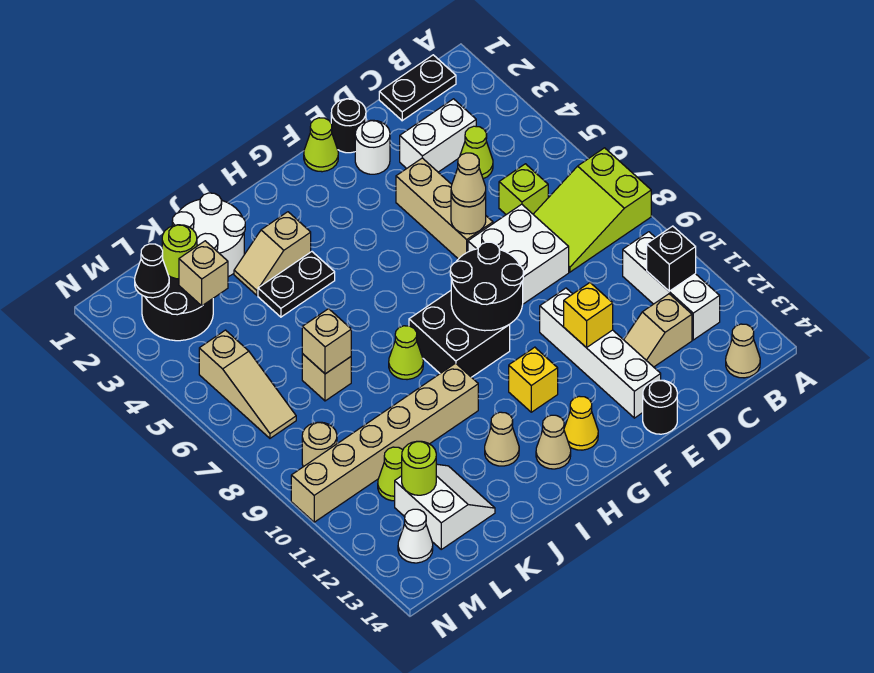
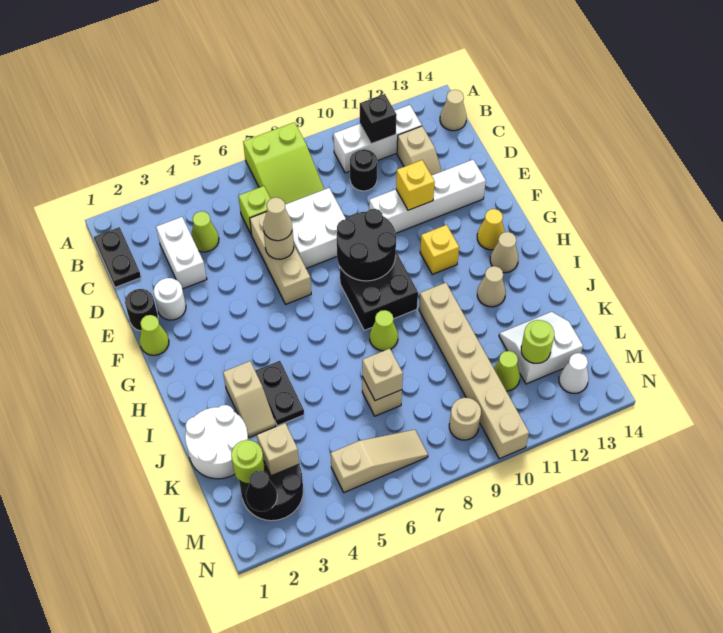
tan 1x3 brick [396,158,493,259] -> tan 1x3 brick turned to [250,212,311,304]
black 1x1 round brick [643,380,677,434] -> black 1x1 round brick moved to [350,149,377,191]

